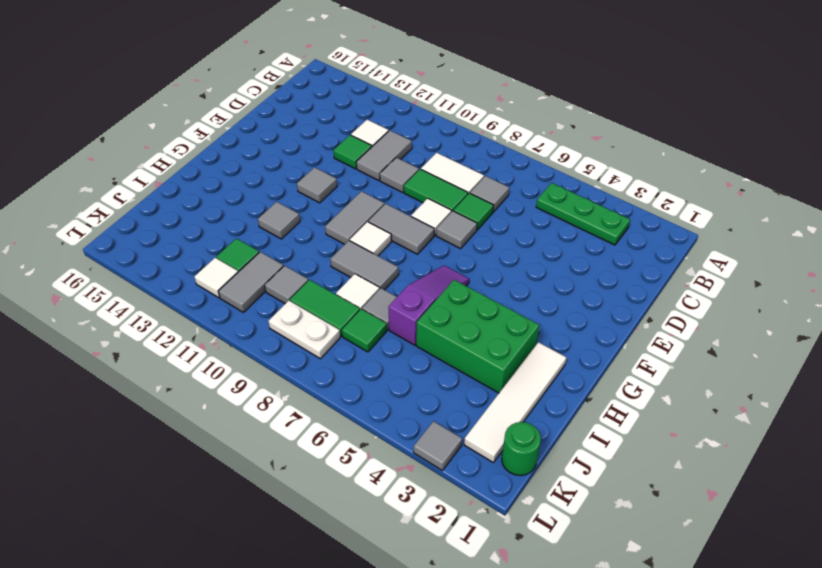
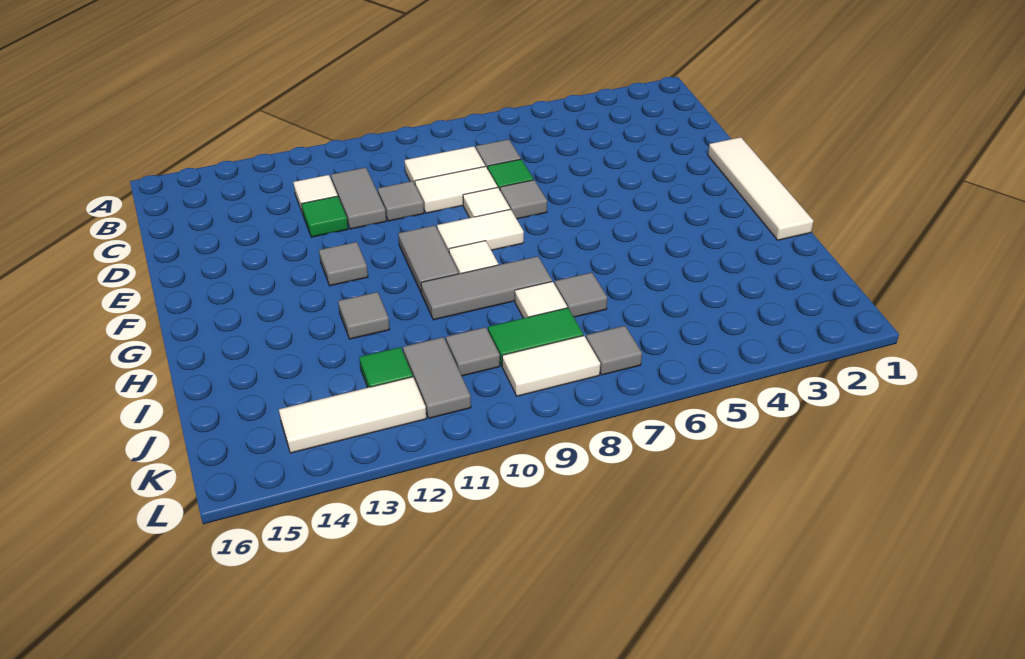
green 1x3 plate [536,183,630,245] -> none
green 1x2 tile [404,169,468,211] -> white 1x2 tile [415,166,498,213]
grey 1x2 tile [368,204,434,254] -> white 1x2 tile [437,209,524,252]
purple 1x3 slope [389,265,469,345] -> none
white 1x4 tile [464,342,567,463] -> white 1x4 tile moved to [708,137,813,240]
green 2x3 brick [416,280,540,393] -> none
grey 1x2 tile [330,241,399,290] -> grey 1x3 tile [421,256,552,320]
green 1x1 tile [342,309,387,352] -> none
green 1x1 round brick [502,422,541,476] -> none
white 1x2 plate [269,301,340,359] -> white 1x2 tile [502,336,600,396]
white 1x1 tile [195,258,238,298] -> white 1x3 tile [279,377,426,453]
grey 1x1 tile [414,421,462,470] -> grey 1x1 tile moved to [586,326,642,375]

